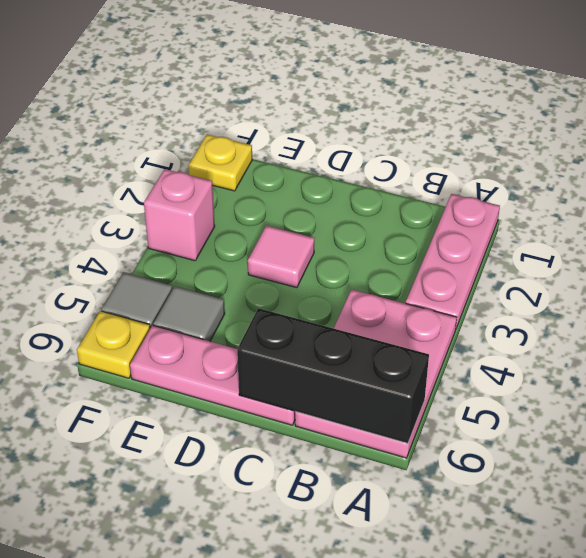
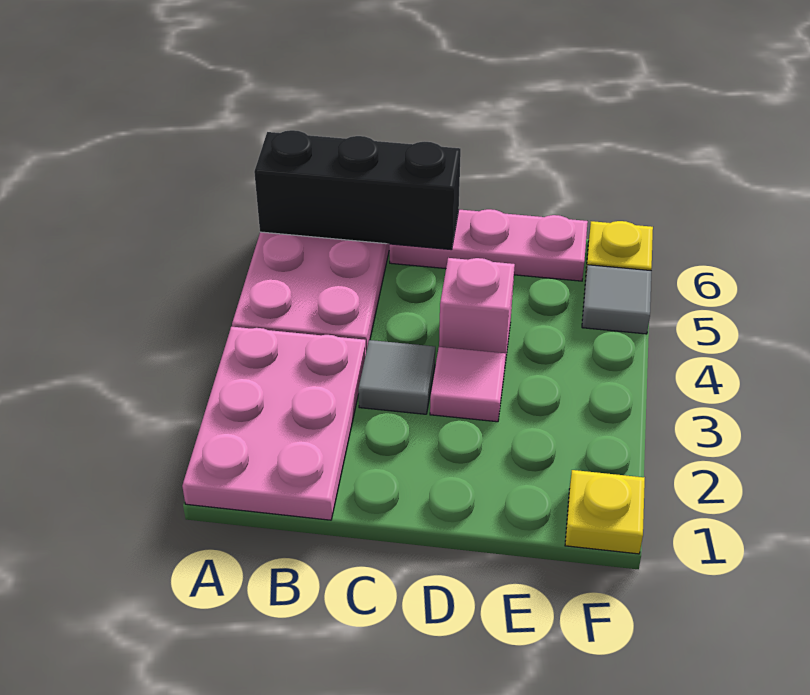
pink 1x3 plate [406,194,500,330] -> pink 2x3 plate [182,327,366,520]
grey 1x1 tile [153,286,225,341] -> grey 1x1 tile moved to [358,340,435,414]
pink 1x1 brick [144,169,215,261] -> pink 1x1 brick moved to [439,258,515,363]

